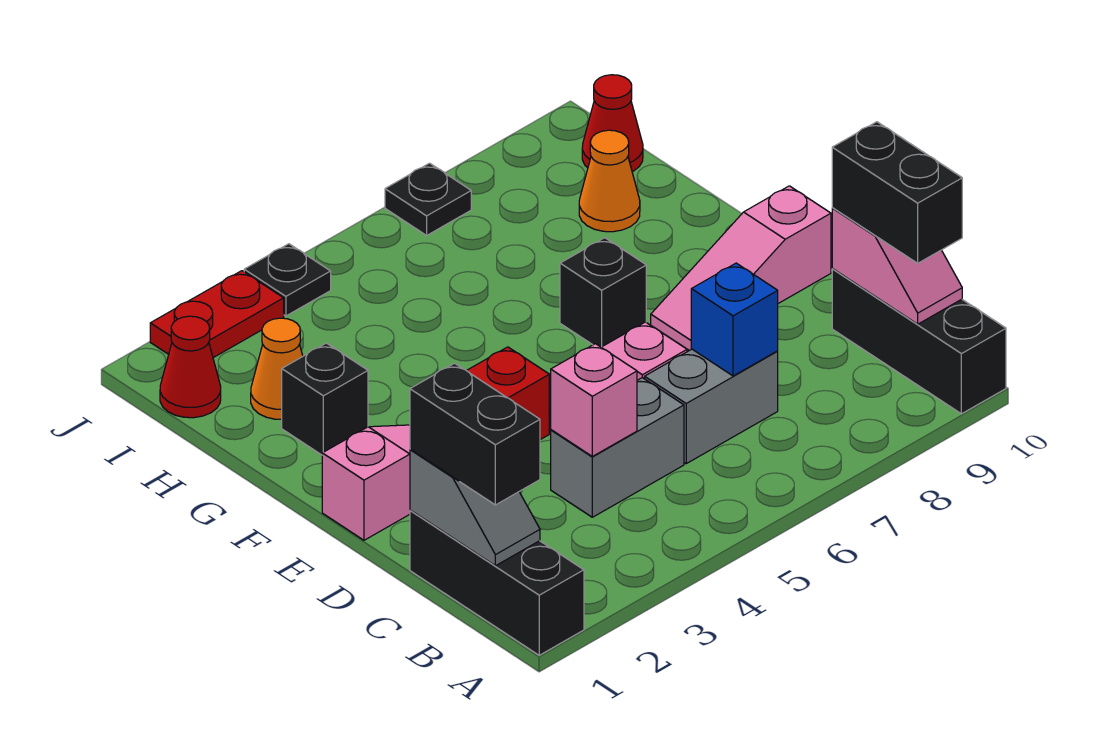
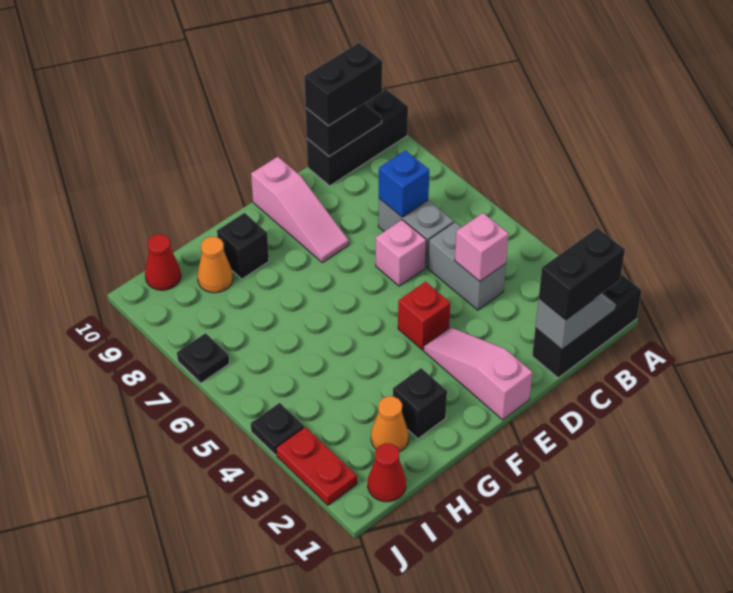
pink 1x2 slope [832,208,962,324] -> black 1x2 slope [306,104,382,156]
black 1x1 brick [560,238,646,347] -> black 1x1 brick moved to [217,213,269,279]

